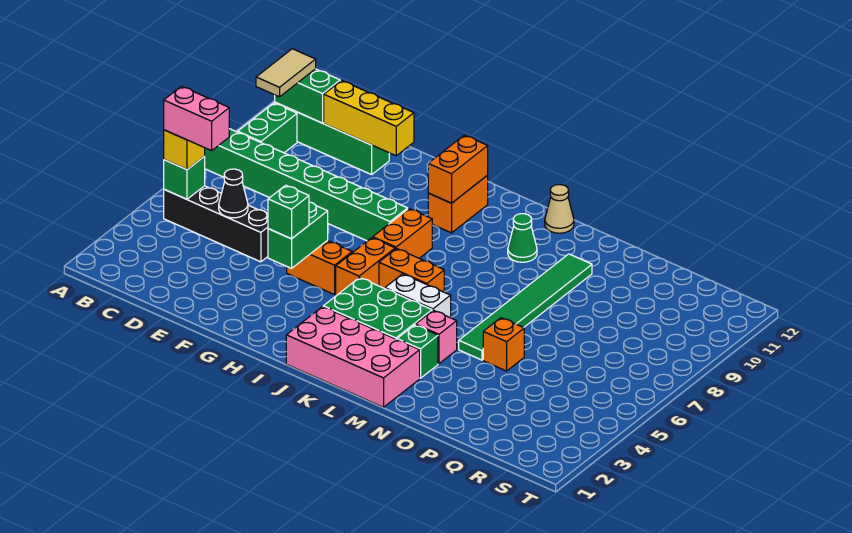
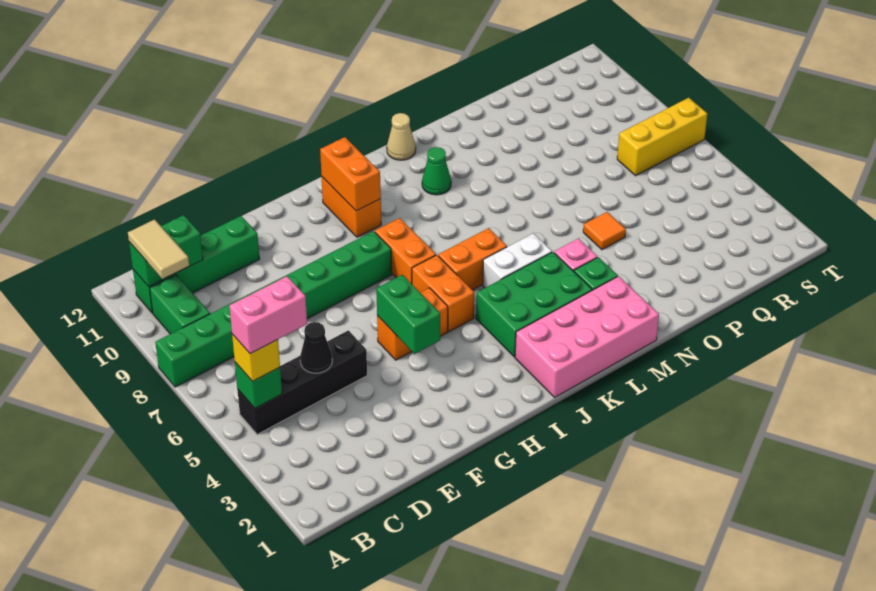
yellow 1x3 brick [324,81,414,156] -> yellow 1x3 brick moved to [617,98,707,176]
green 1x1 brick [268,185,309,239] -> none
green 1x6 tile [459,254,592,360] -> none
orange 1x1 brick [483,318,524,371] -> orange 1x1 tile [583,212,626,250]

